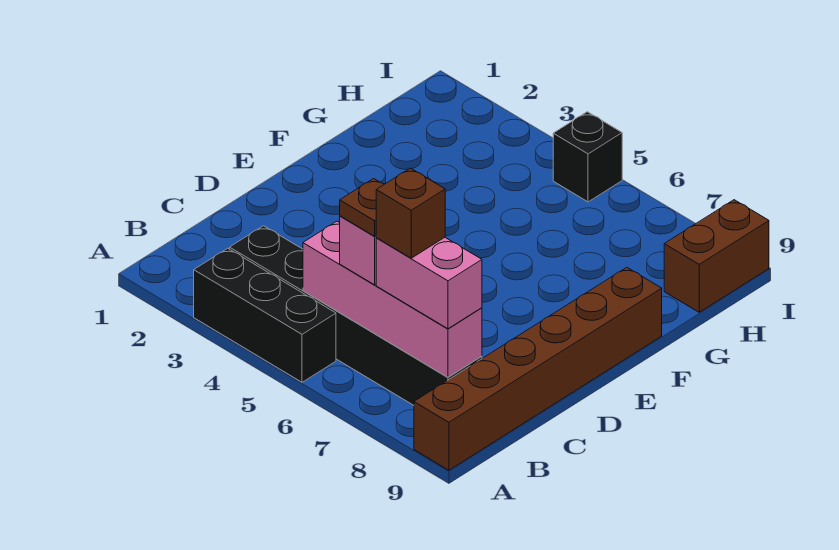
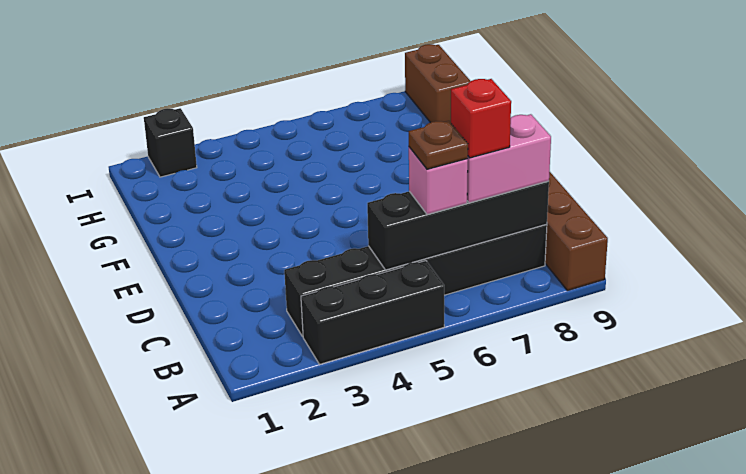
pink 1x4 brick [303,221,482,377] -> black 1x4 brick [367,181,549,270]
brown 1x1 brick [376,168,445,258] -> red 1x1 brick [451,79,511,158]
black 1x1 brick [553,112,622,202] -> black 1x1 brick moved to [144,108,197,177]

